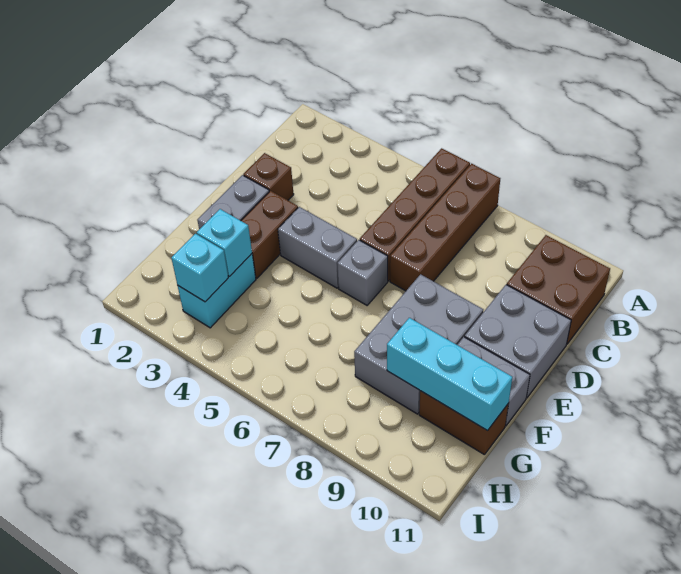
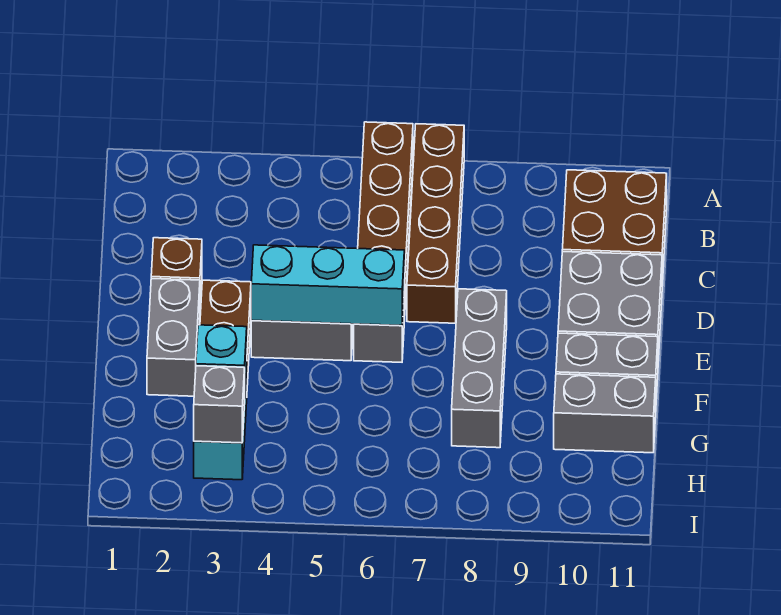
grey 2x3 brick [354,274,483,414] -> grey 1x3 brick [452,289,507,448]
cyan 1x3 brick [387,318,512,431] -> cyan 1x3 brick moved to [251,245,404,326]
brown 1x2 brick [419,391,509,455] -> grey 1x2 brick [554,374,656,453]
cyan 1x1 brick [171,234,228,302] -> grey 1x1 brick [194,366,245,443]

